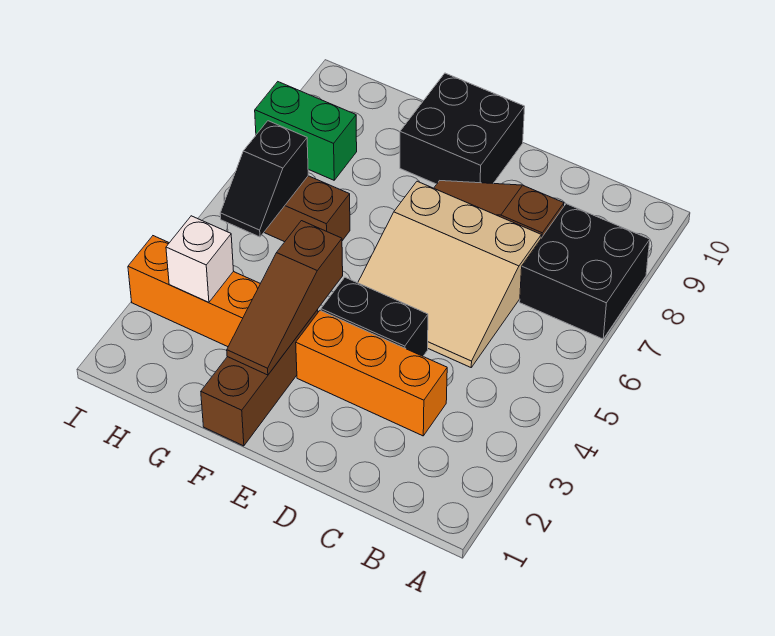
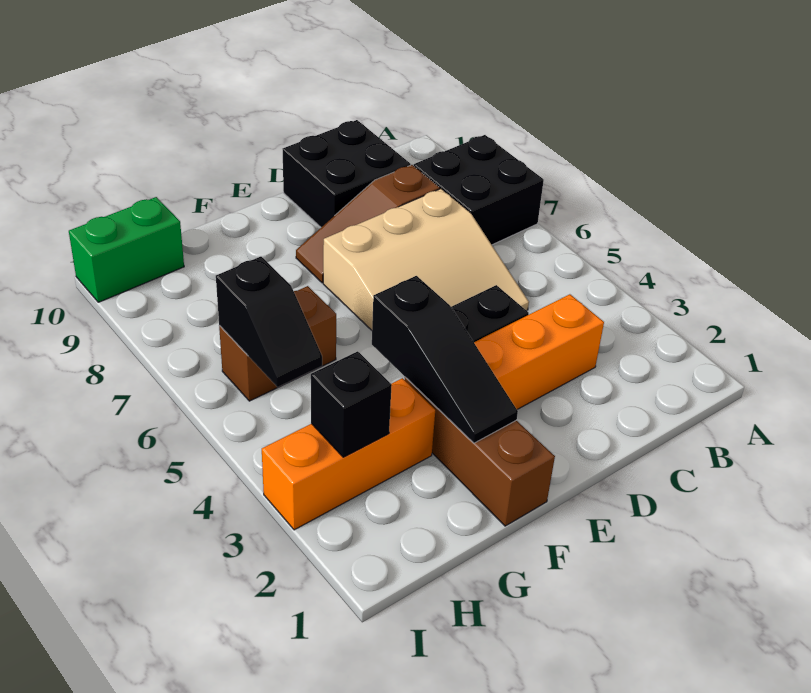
black 2x2 brick [400,73,525,184] -> black 2x2 brick moved to [283,120,411,227]
brown 1x3 slope [227,221,343,375] -> black 1x3 slope [372,276,518,443]
white 1x1 brick [166,216,233,303] -> black 1x1 brick [311,351,392,457]
green 1x2 brick [255,82,357,180] -> green 1x2 brick moved to [69,197,184,302]

